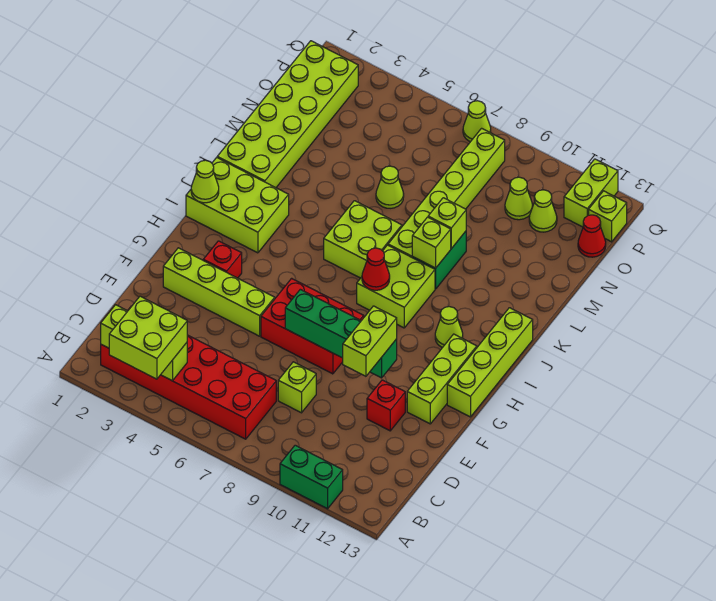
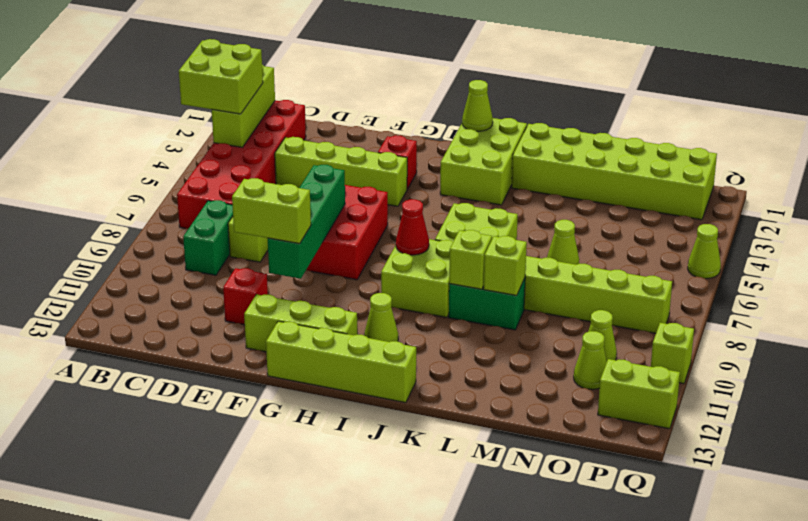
green 1x2 brick [280,445,343,509] -> green 1x2 brick moved to [183,200,233,275]
lime 1x4 brick [163,248,275,336] -> lime 1x4 brick turned to [275,137,407,206]
red 1x1 cone [578,215,606,257] -> none
lime 1x1 brick [589,191,627,242] -> lime 1x1 brick moved to [651,323,694,384]
lime 1x1 cone [463,101,491,142] -> lime 1x1 cone moved to [688,224,721,279]

